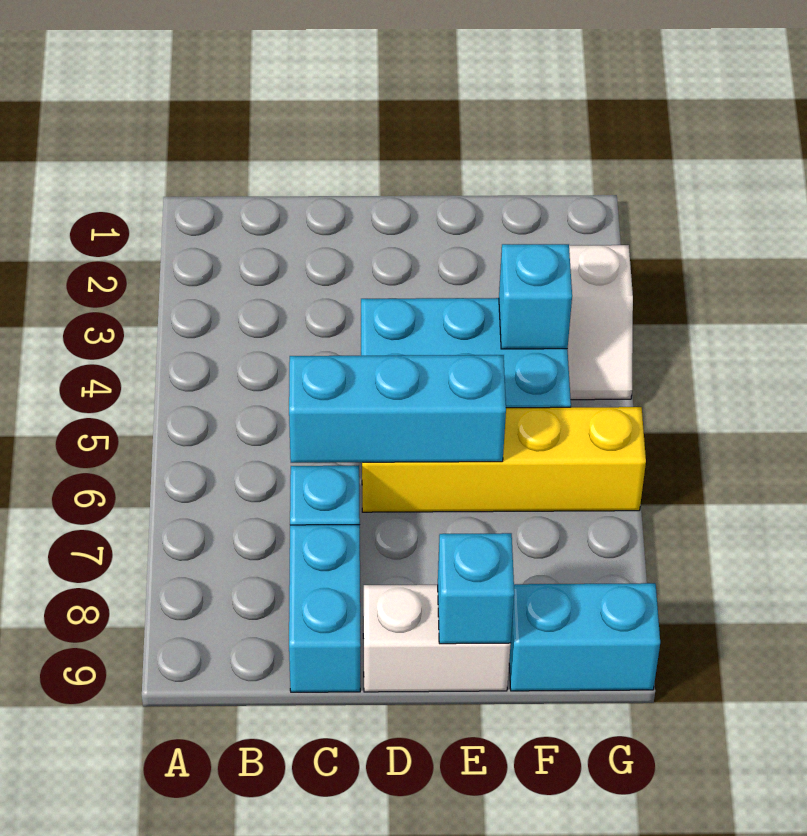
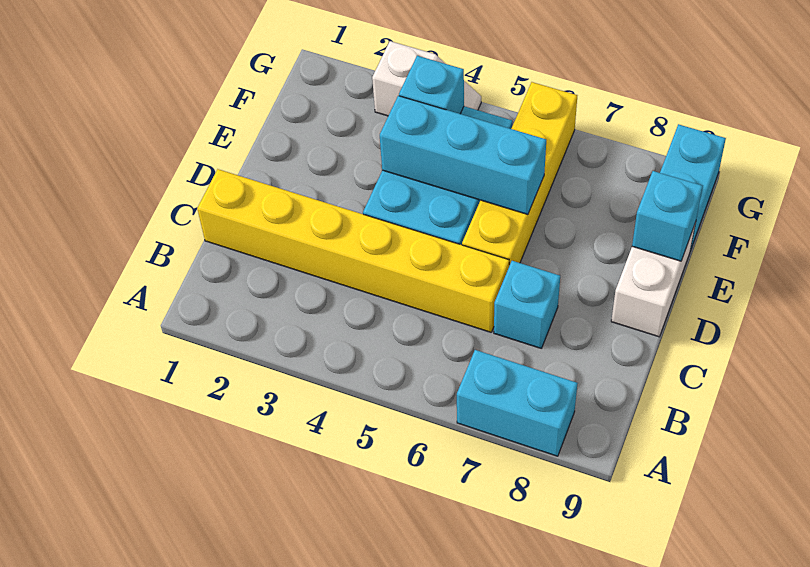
none -> yellow 1x6 brick [197,169,509,332]
cyan 1x3 brick [289,355,506,463] -> cyan 1x3 brick turned to [380,96,546,214]
cyan 1x2 brick [289,525,361,692] -> cyan 1x2 brick moved to [457,350,578,456]

